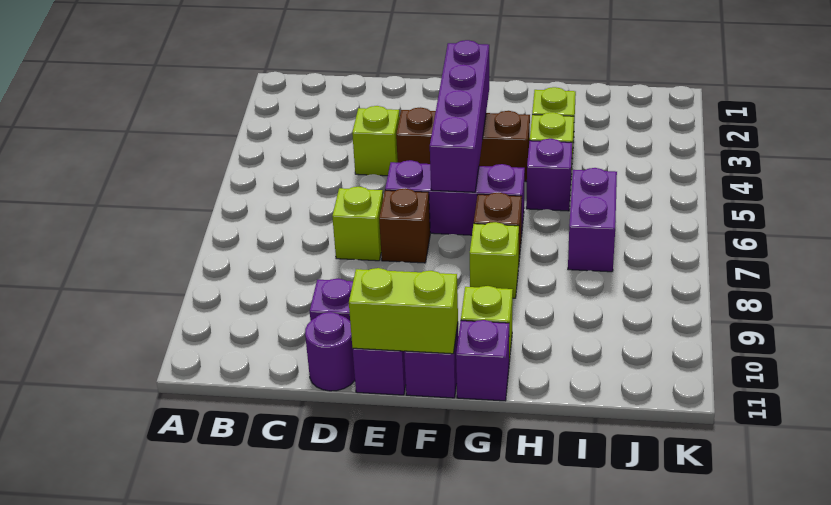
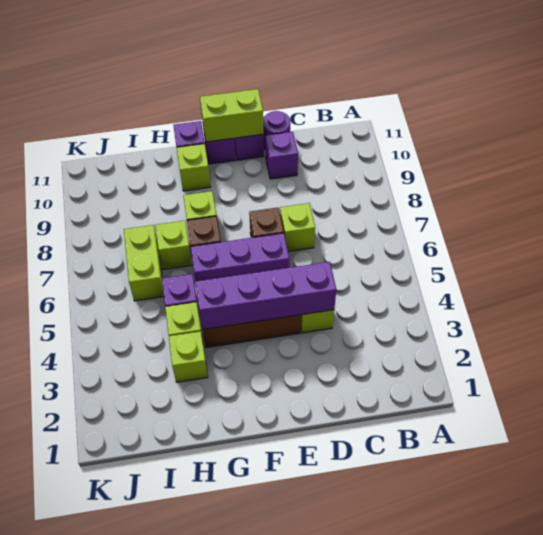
purple 1x4 brick [430,40,489,192] -> purple 1x4 brick turned to [195,262,336,329]
none -> lime 1x1 brick [155,221,192,270]
purple 1x2 brick [568,168,617,272] -> lime 1x2 brick [124,225,164,301]

